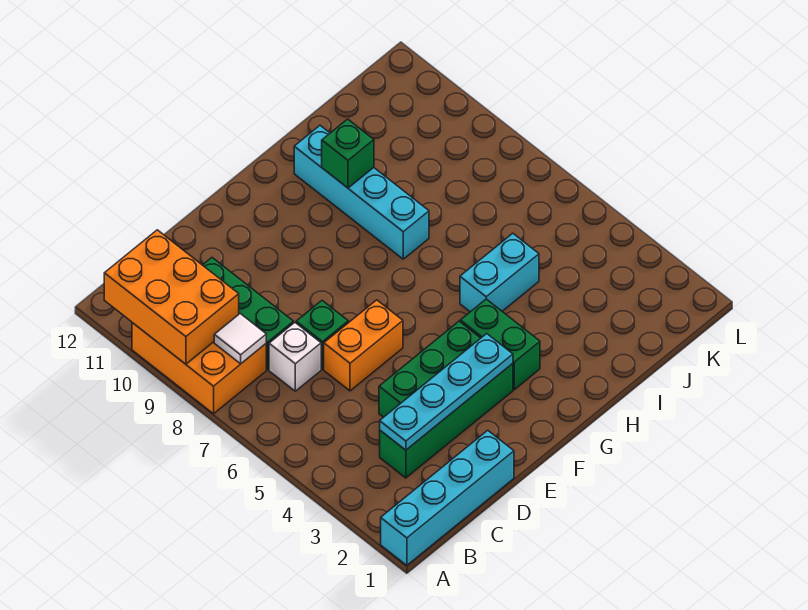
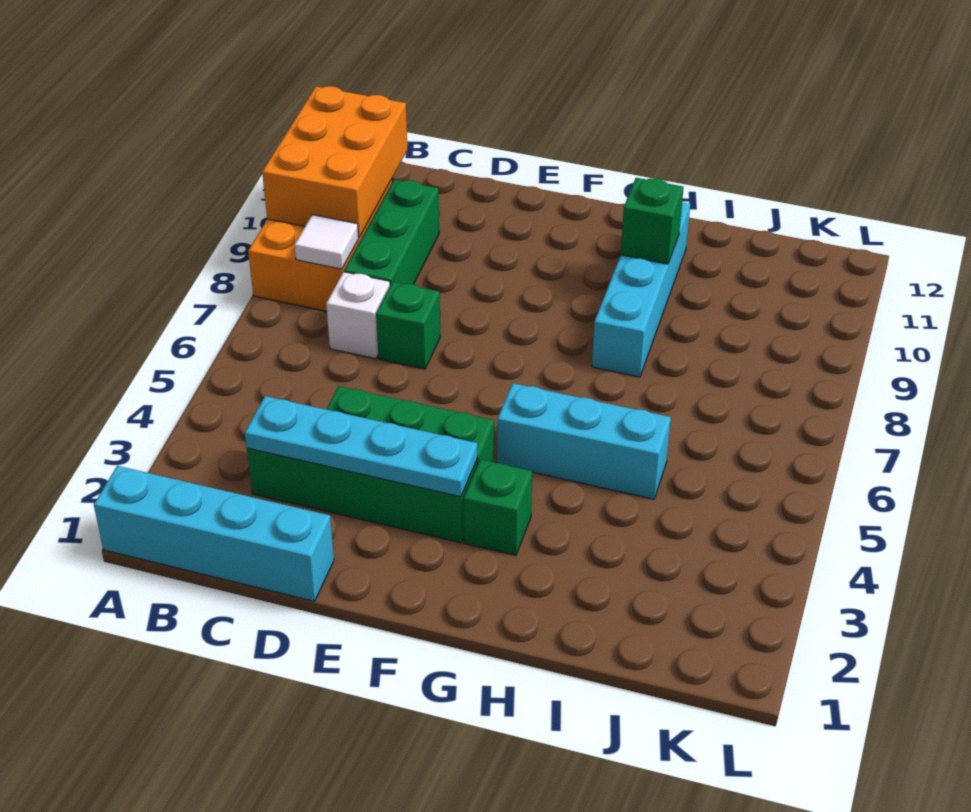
orange 1x2 brick [324,300,403,391] -> none
green 1x2 brick [460,299,540,389] -> green 1x1 brick [464,460,532,555]
cyan 1x2 brick [460,233,539,312] -> cyan 1x3 brick [497,383,671,499]

